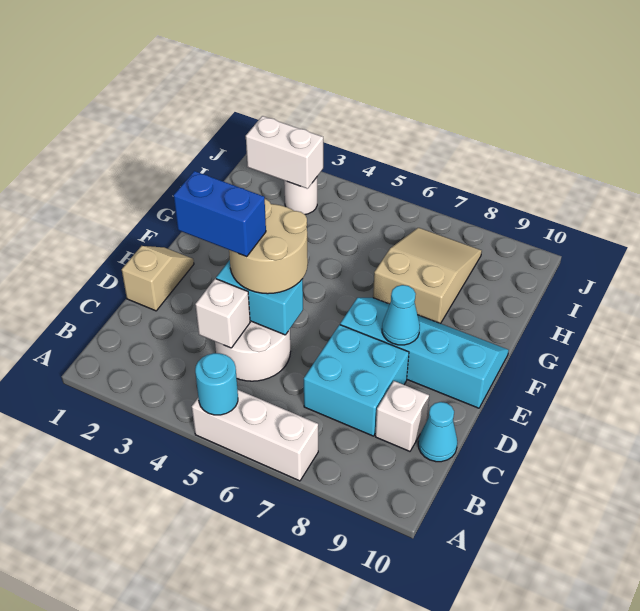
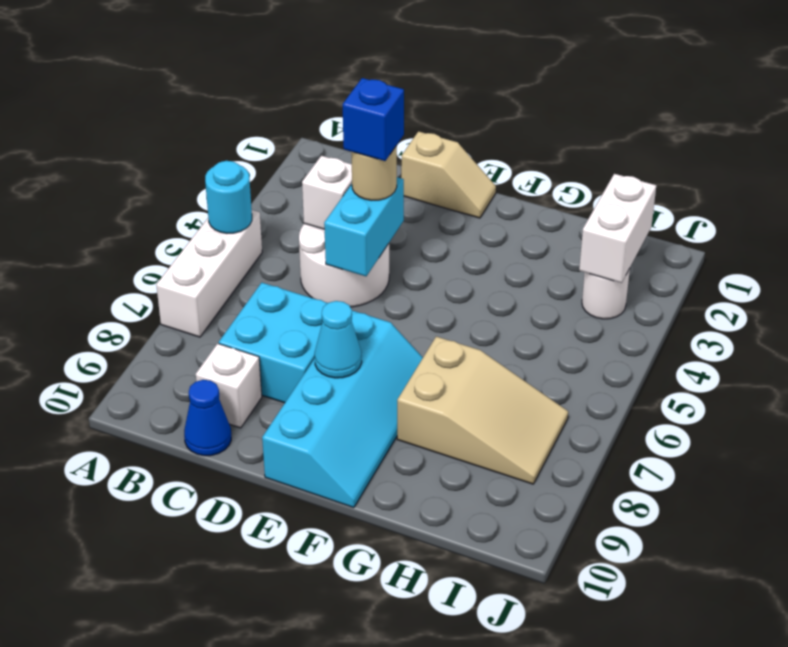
cyan 1x1 cone [418,402,457,462] -> blue 1x1 cone [184,380,231,456]
blue 1x2 brick [174,171,266,257] -> blue 1x1 brick [343,78,404,161]
tan 2x2 round brick [229,199,308,294] -> tan 1x1 round brick [351,145,397,200]

